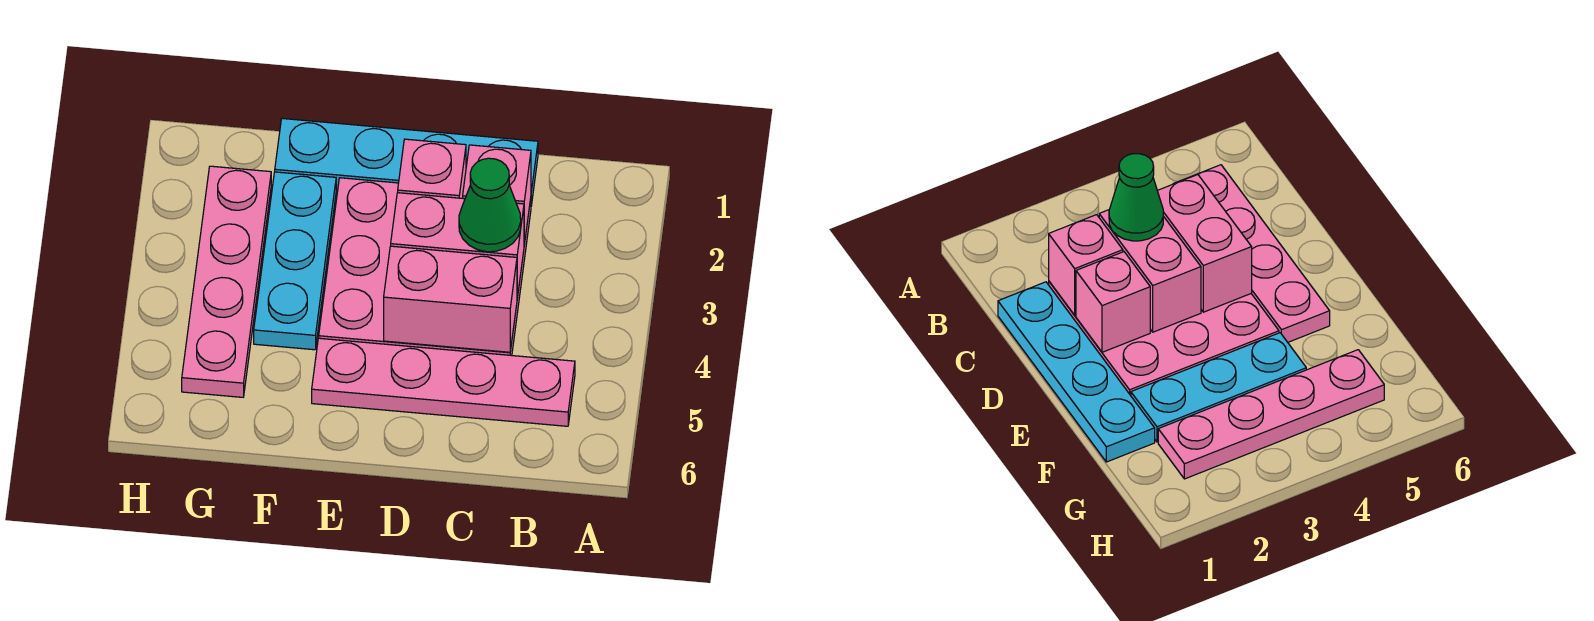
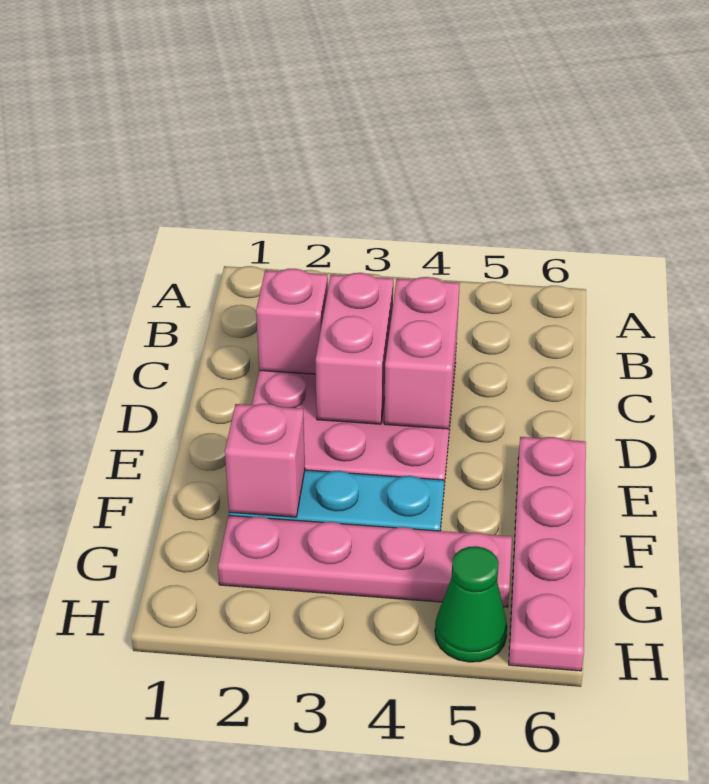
pink 1x4 plate [312,338,575,426] -> pink 1x4 plate moved to [509,437,586,671]
cyan 1x4 plate [275,118,538,206] -> none
green 1x1 cone [459,158,521,252] -> green 1x1 cone moved to [435,546,507,662]
pink 1x1 brick [398,139,466,198] -> pink 1x1 brick moved to [225,404,305,517]

